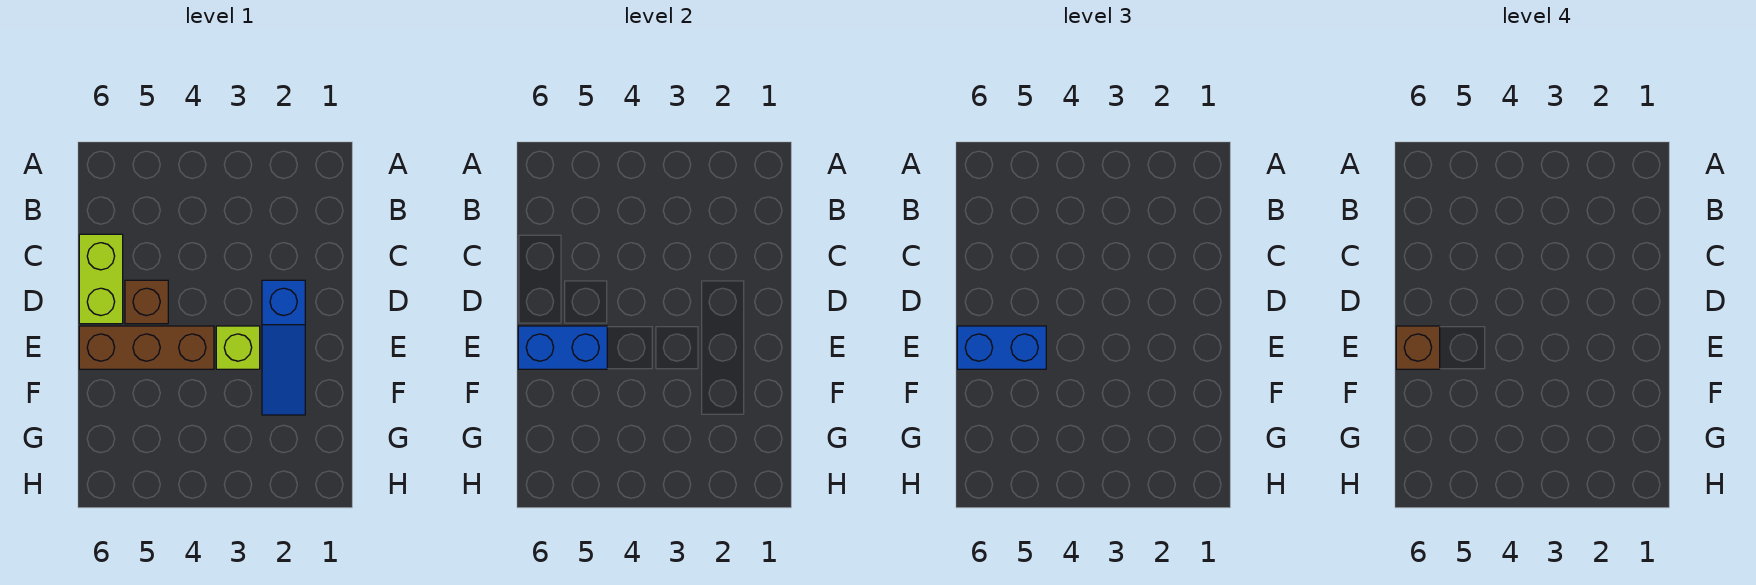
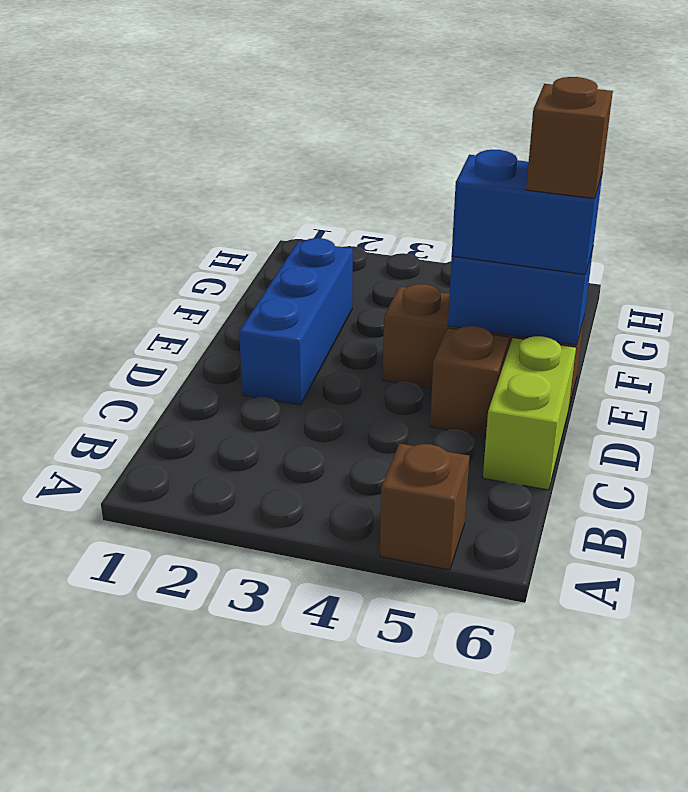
none -> brown 1x1 brick [380,444,469,570]
blue 1x3 slope [262,280,305,415] -> blue 1x3 brick [239,238,353,405]
lime 1x1 brick [216,326,260,369] -> none

